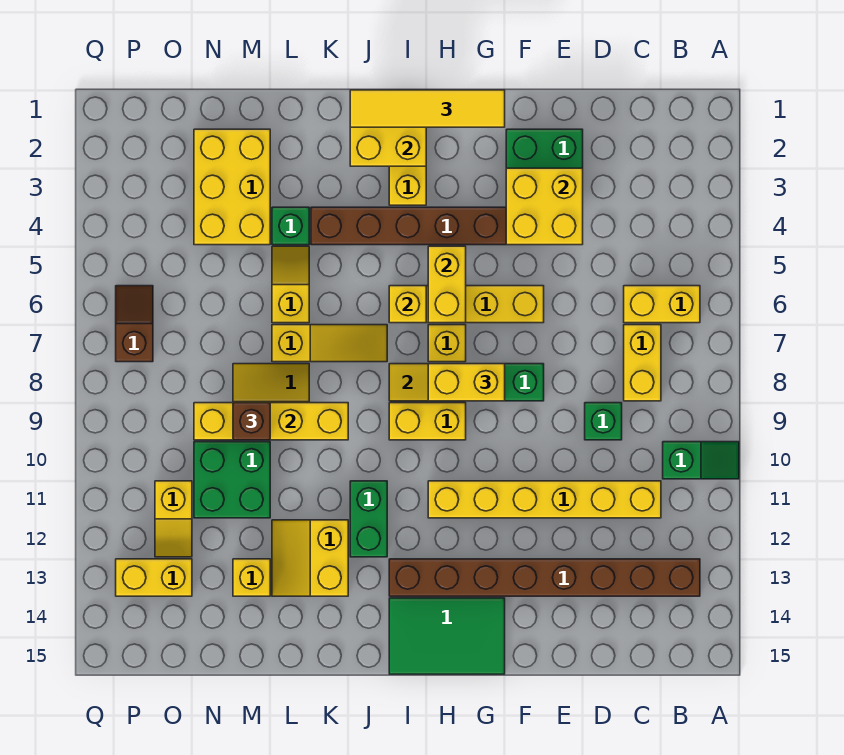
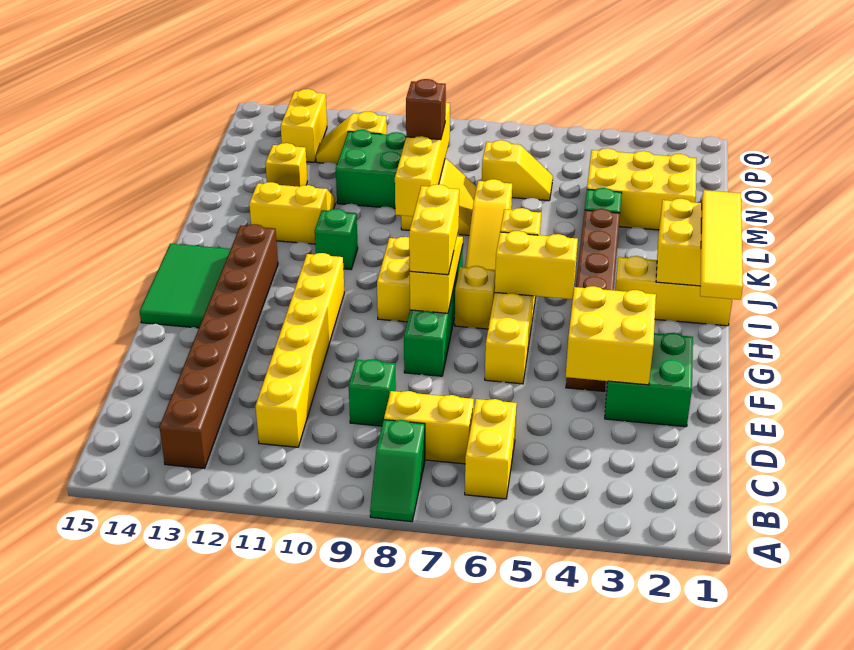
green 1x2 slope [663,442,739,479] -> green 1x2 slope moved to [370,420,425,522]
green 1x2 brick [350,481,387,557] -> green 1x1 brick [315,209,358,270]
yellow 1x2 slope [272,246,309,323] -> yellow 1x2 slope moved to [482,140,553,201]
brown 1x2 slope [116,286,153,362] -> none

